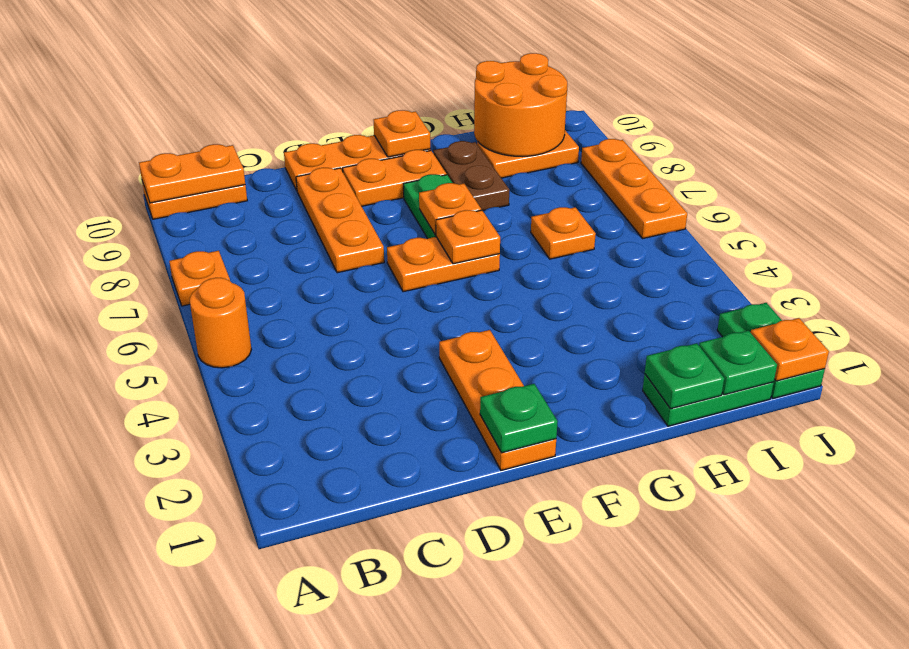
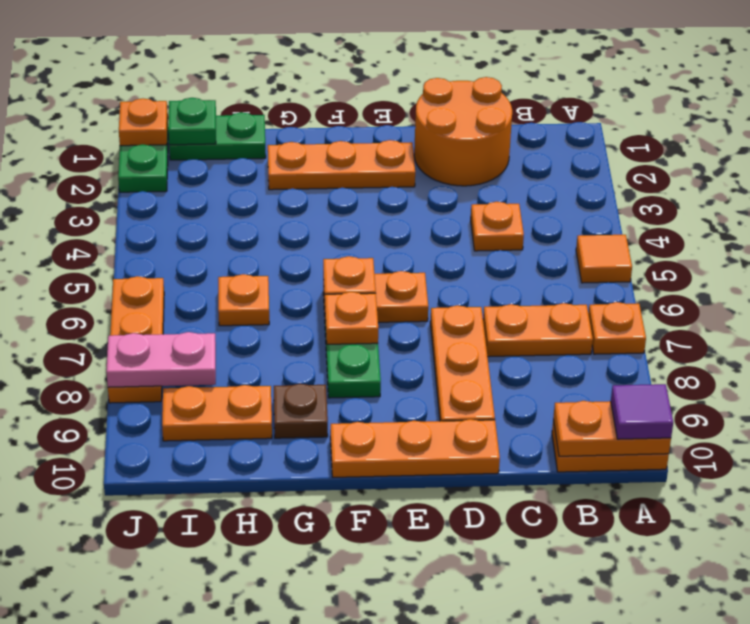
orange 1x1 round brick [190,278,251,368] -> orange 1x1 tile [576,235,632,283]
none -> purple 1x1 tile [611,384,673,439]
orange 1x3 plate [439,330,556,470] -> orange 1x3 plate turned to [268,140,415,190]
green 1x1 plate [480,384,558,453] -> none
orange 1x2 plate [343,150,446,206] -> orange 1x2 plate moved to [483,303,593,357]
orange 1x1 plate [373,110,430,157] -> orange 1x1 plate moved to [471,202,524,251]
brown 1x2 plate [433,141,509,211] -> brown 1x1 plate [274,384,328,438]
green 1x1 plate [645,343,724,409] -> none
orange 2x2 round brick [474,53,567,157] -> orange 2x2 round brick moved to [414,77,512,186]
none -> pink 1x2 plate [106,332,216,387]

